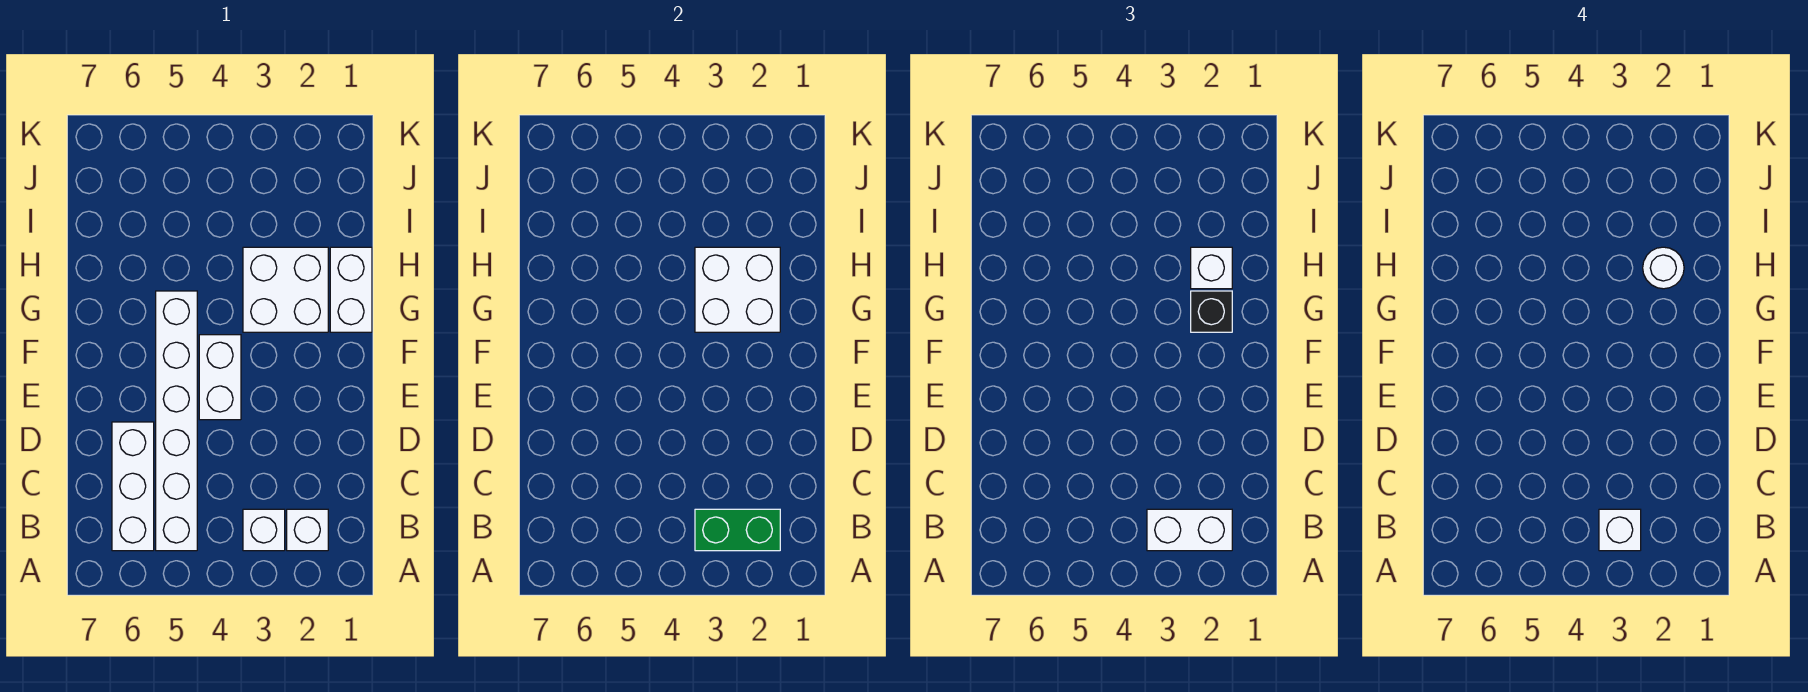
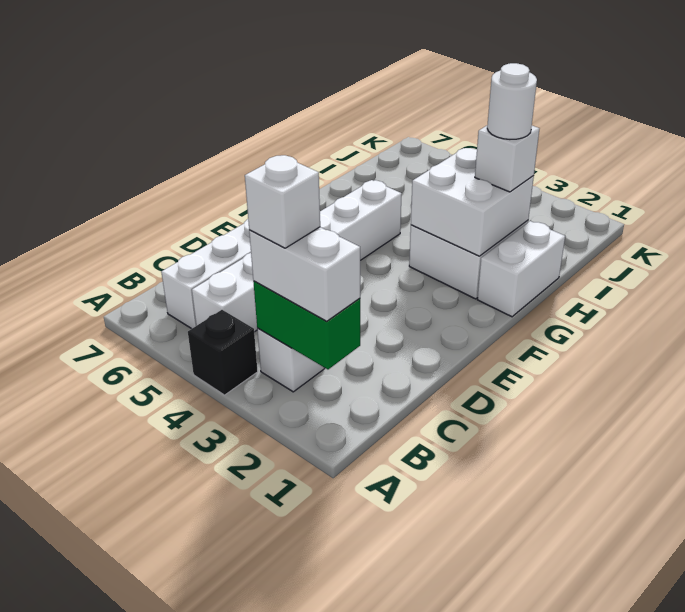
white 1x1 brick [287,509,328,551] -> none
white 1x2 brick [199,335,241,420] -> none
black 1x1 brick [1191,291,1232,332] -> black 1x1 brick moved to [188,310,258,395]

